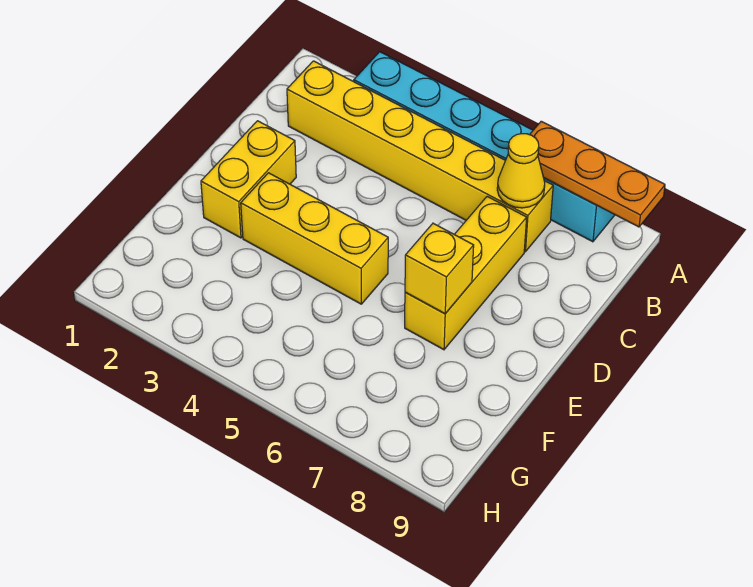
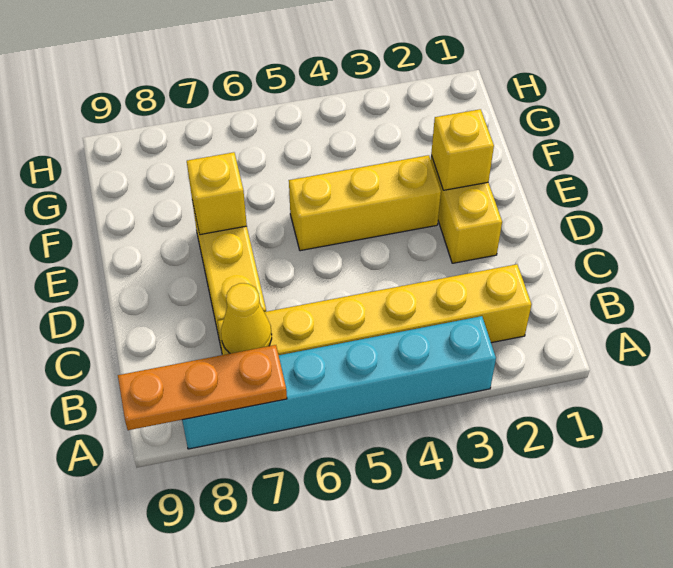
none -> yellow 1x1 brick [431,109,494,190]

